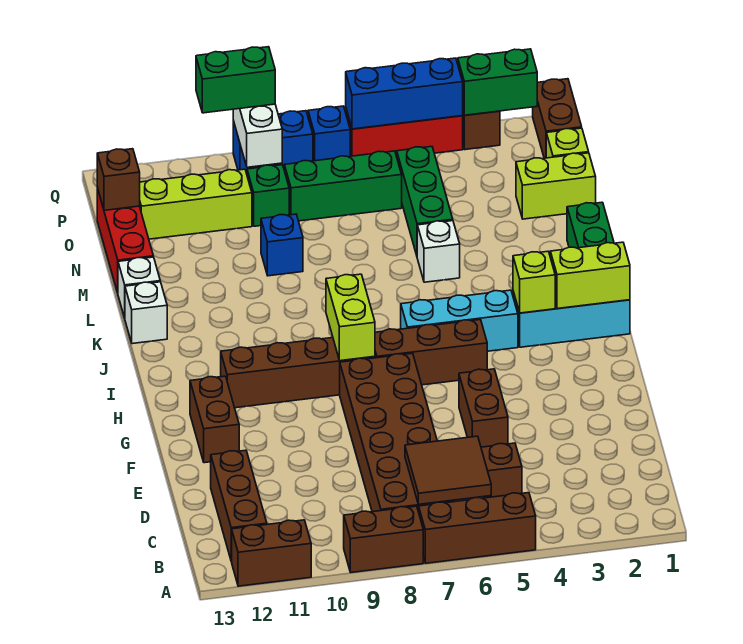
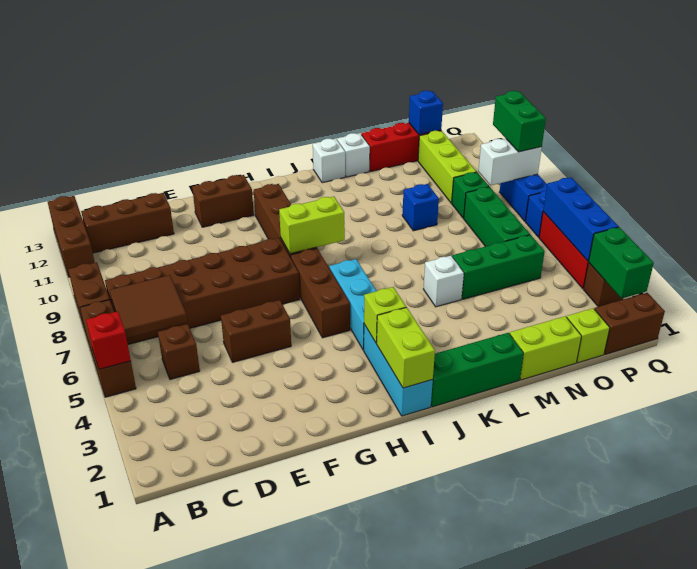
none -> red 1x1 brick [86,311,131,369]
brown 1x2 brick [231,520,311,586] -> brown 1x3 brick [48,196,95,277]
lime 1x2 brick [516,153,596,219] -> lime 1x2 brick turned to [510,316,582,380]
brown 1x1 brick [97,149,140,210] -> blue 1x1 brick [409,91,443,135]

